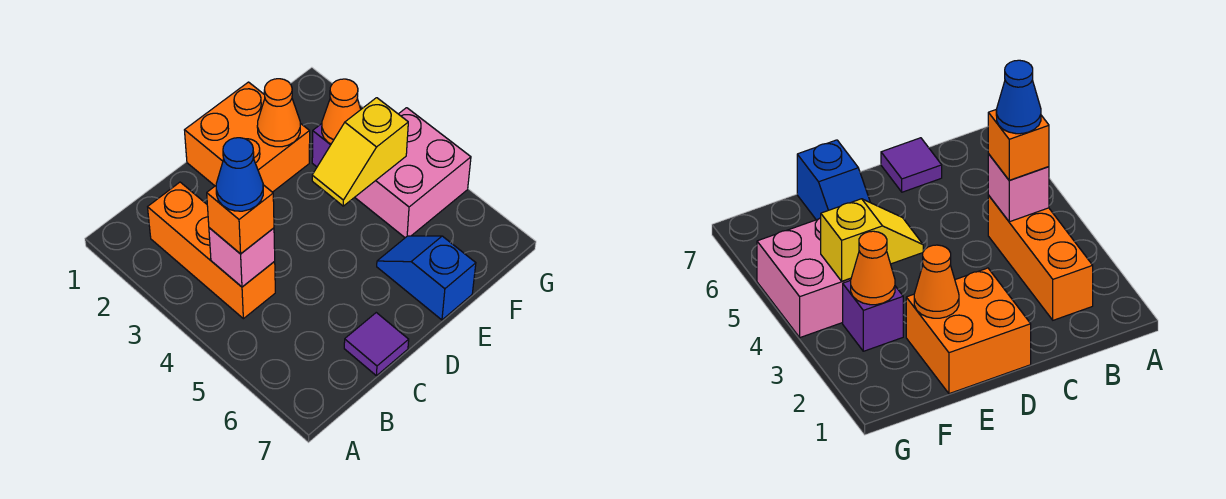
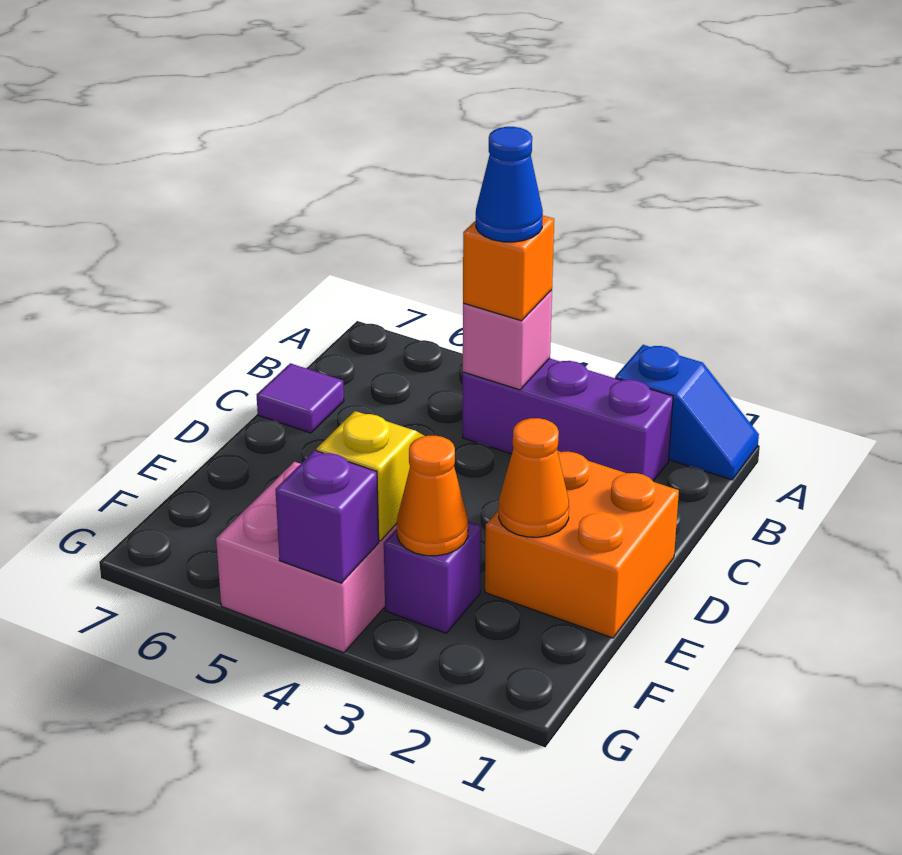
orange 1x3 brick [148,182,275,319] -> purple 1x3 brick [463,358,673,481]
blue 1x2 slope [377,236,476,320] -> blue 1x2 slope moved to [615,345,759,480]
none -> purple 1x1 brick [275,450,379,583]

